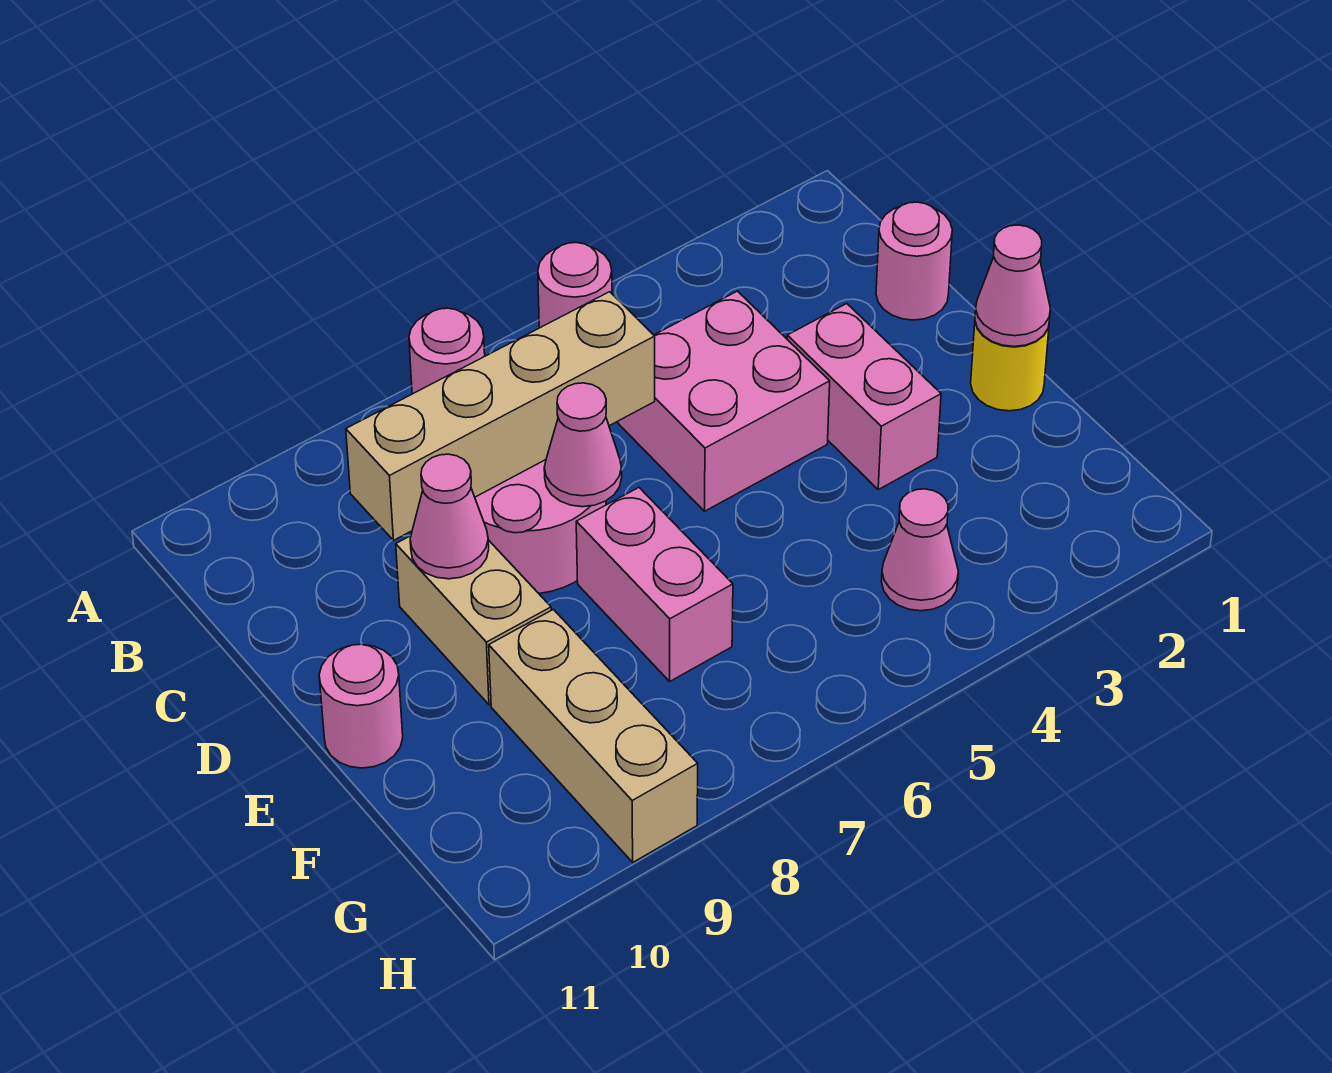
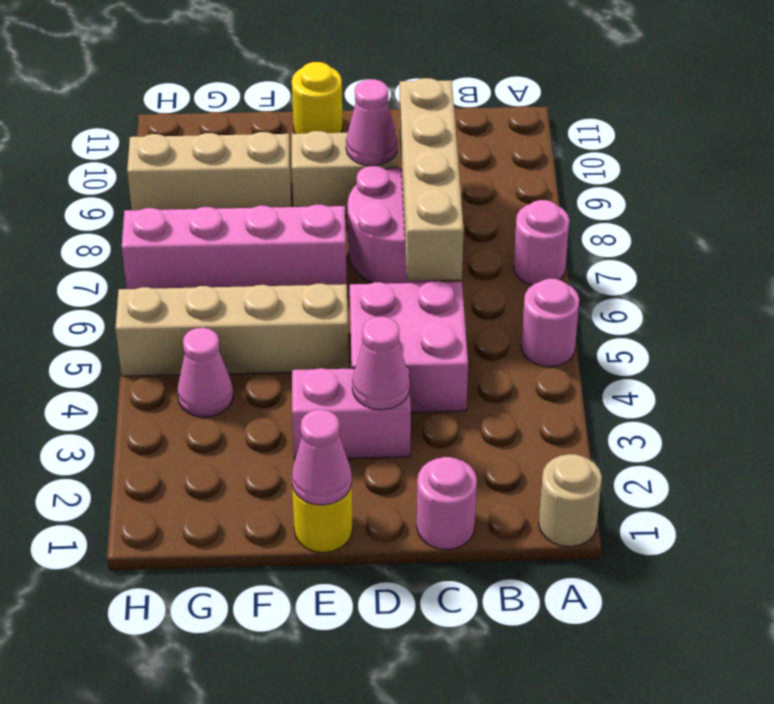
none -> tan 1x1 round brick [539,454,602,547]
pink 1x1 cone [544,383,622,507] -> pink 1x1 cone moved to [352,317,410,410]
none -> tan 1x4 brick [116,284,349,376]
pink 1x2 brick [576,488,733,681] -> pink 1x4 brick [122,205,347,289]
pink 1x1 round brick [319,644,403,768] -> yellow 1x1 round brick [292,62,343,134]

